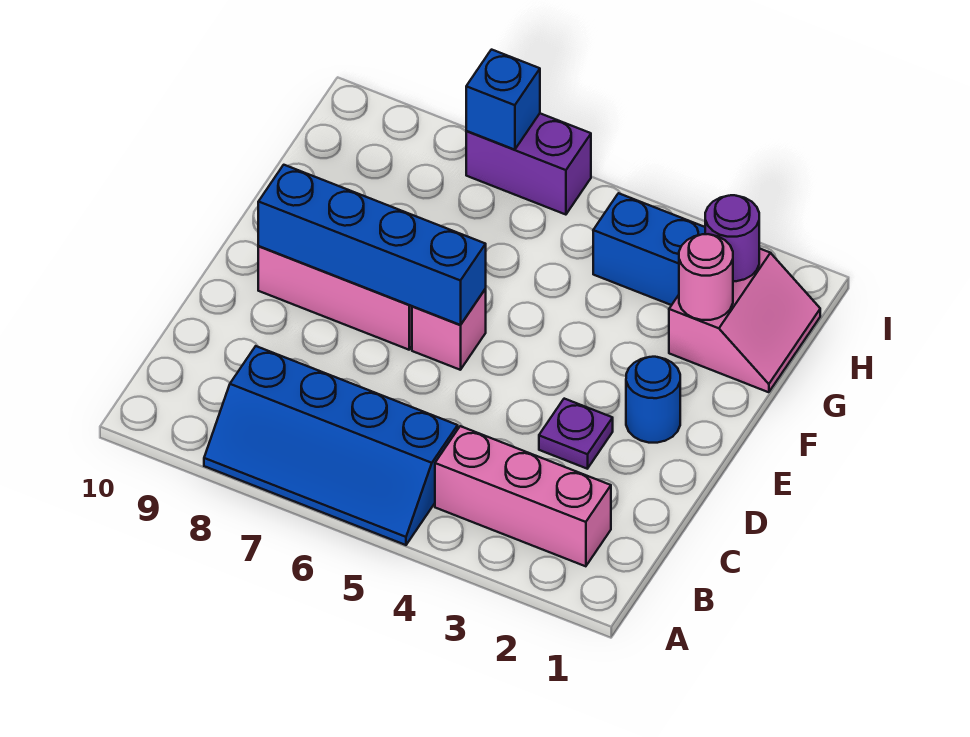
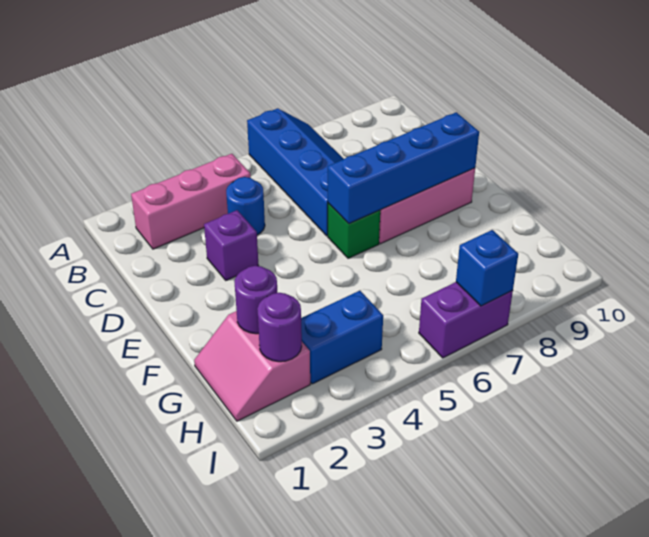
blue 2x4 slope [204,346,458,545] -> blue 2x4 slope turned to [247,108,344,236]
purple 1x1 plate [539,399,613,469] -> purple 1x1 brick [204,210,259,280]
blue 1x1 round brick [626,357,680,443] -> blue 1x1 round brick moved to [226,177,265,235]
pink 1x1 brick [412,289,486,370] -> green 1x1 brick [328,203,380,258]
pink 1x1 round brick [679,234,733,320] -> purple 1x1 round brick [234,266,277,334]

